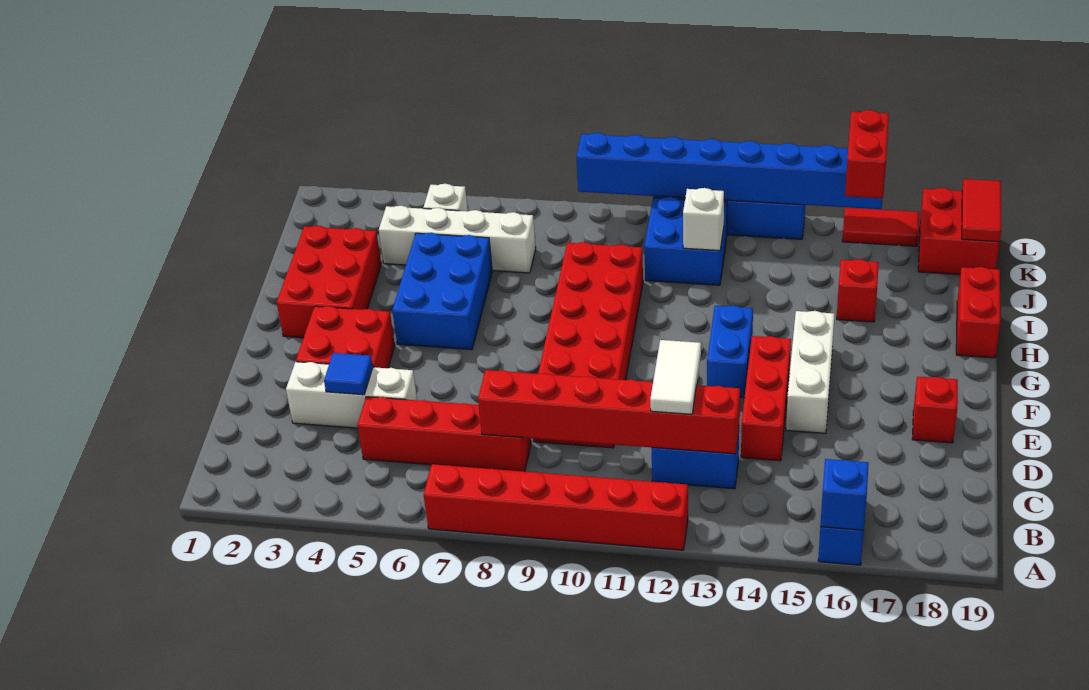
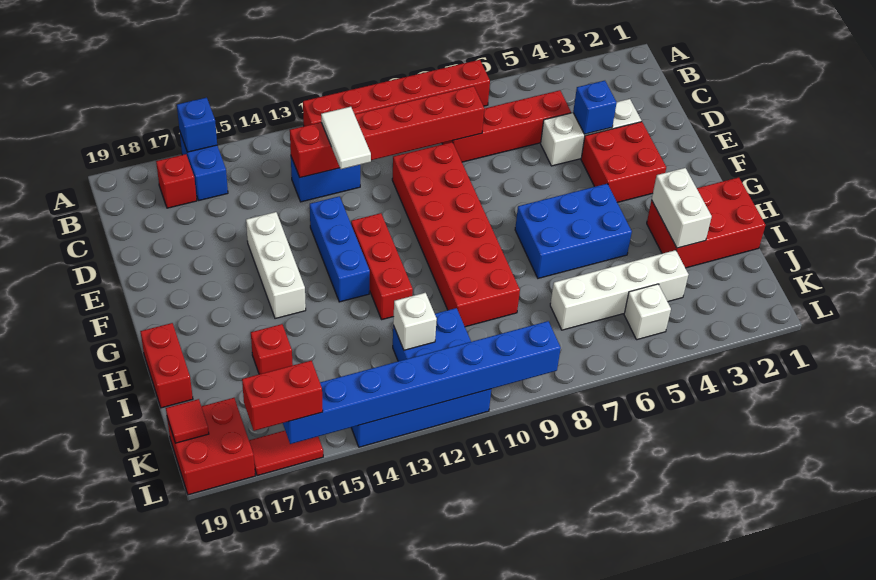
blue 1x1 tile [324,353,373,395] -> blue 1x1 brick [573,81,617,134]
red 1x3 brick [741,336,791,461] -> red 1x3 brick moved to [351,213,413,320]
red 1x1 brick [912,377,958,443] -> red 1x1 brick moved to [156,154,197,208]
blue 1x2 brick [707,305,753,398] -> blue 1x3 brick [310,196,370,302]
red 2x3 brick [277,226,381,338] -> red 2x3 brick turned to [647,177,766,268]
blue 2x3 brick [392,233,492,350] -> blue 2x3 brick turned to [515,184,632,278]
none -> white 1x2 brick [652,168,712,248]
red 1x2 brick [845,110,889,198] -> red 1x2 brick turned to [242,361,323,431]
red 1x2 tile [962,179,1001,242] -> red 1x1 tile [166,399,209,443]

